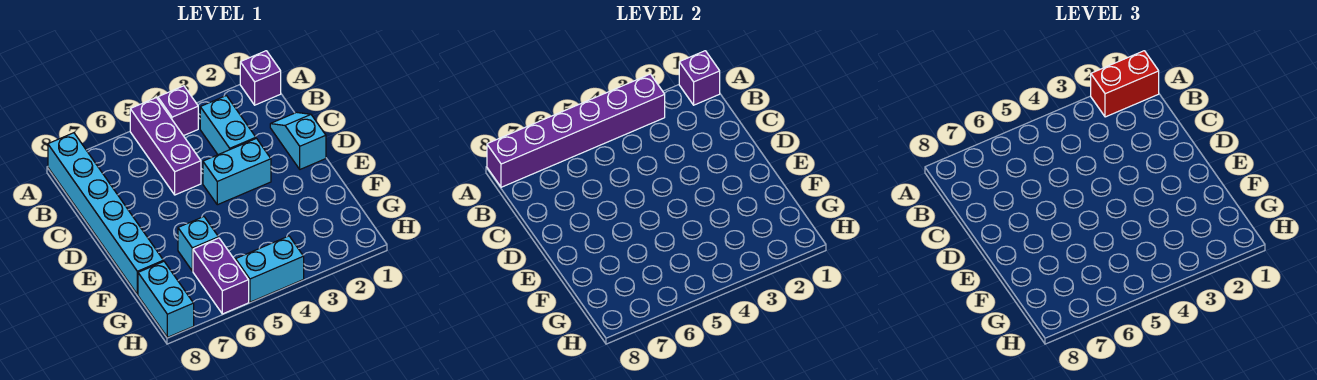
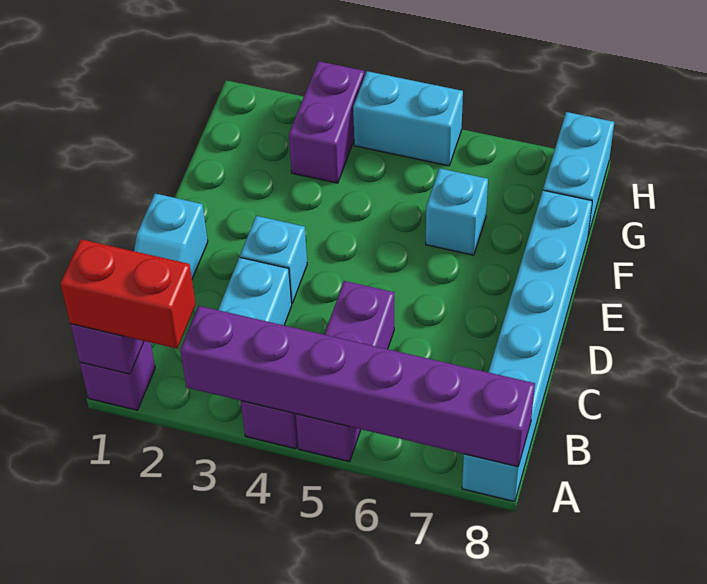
cyan 1x2 brick [203,138,271,205] -> cyan 1x1 brick [240,216,307,304]
purple 1x2 brick [193,238,249,314] -> purple 1x2 brick moved to [289,61,365,183]

